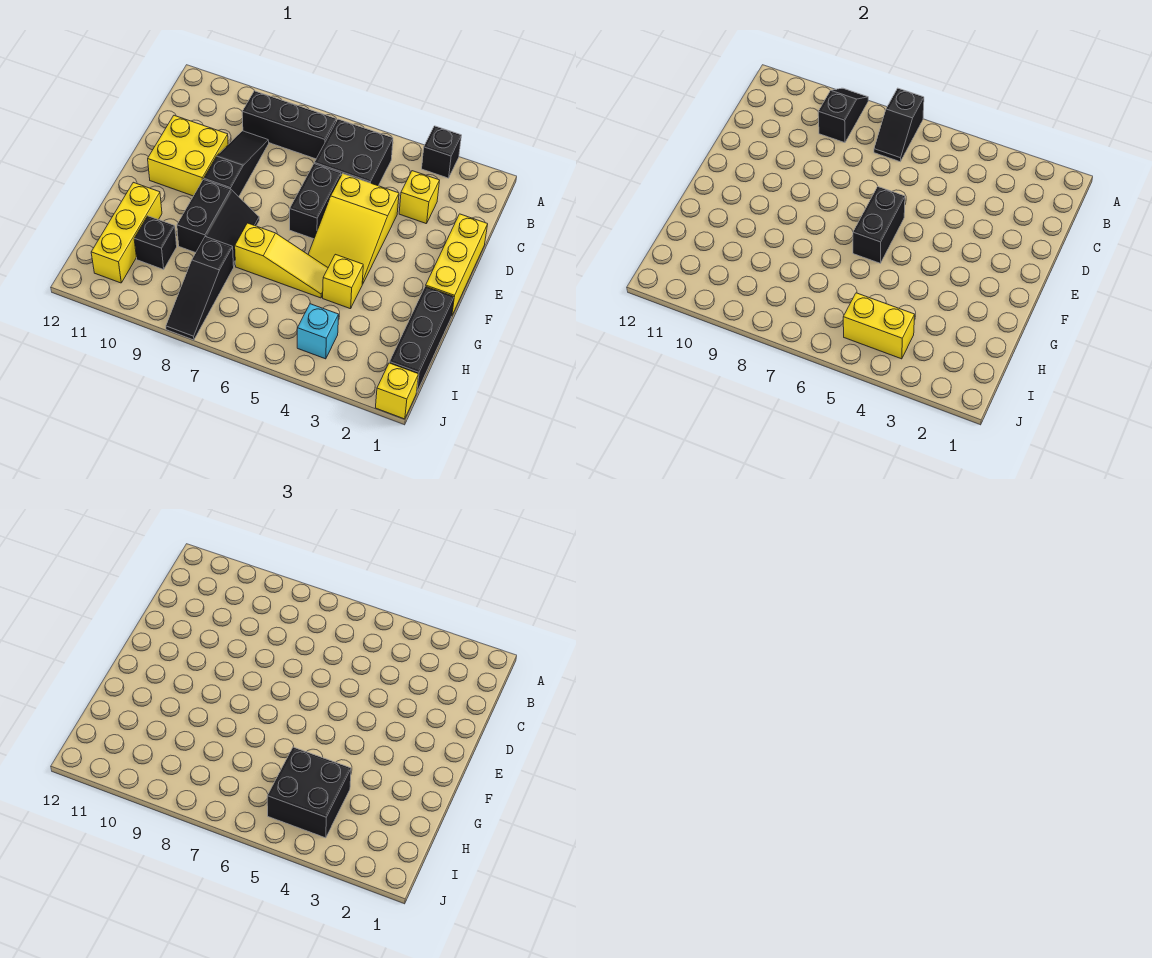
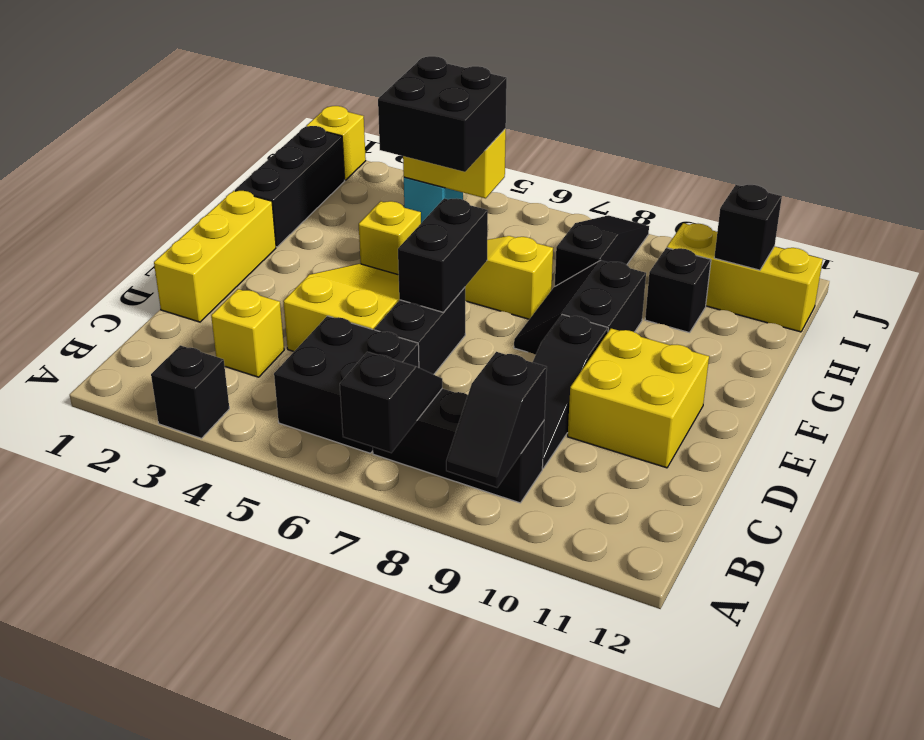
yellow 1x3 brick [91,182,162,283] -> yellow 1x3 brick turned to [667,223,823,332]
none -> black 1x1 brick [714,185,782,270]

